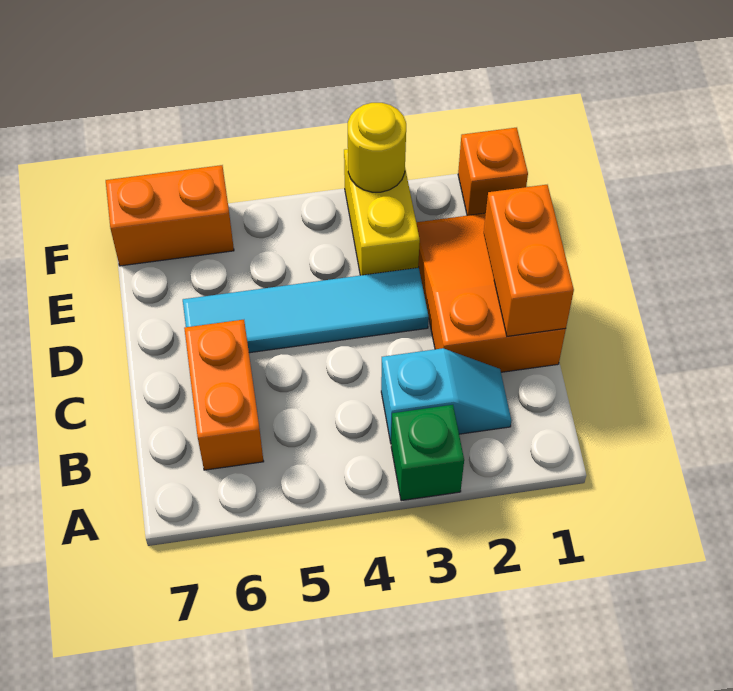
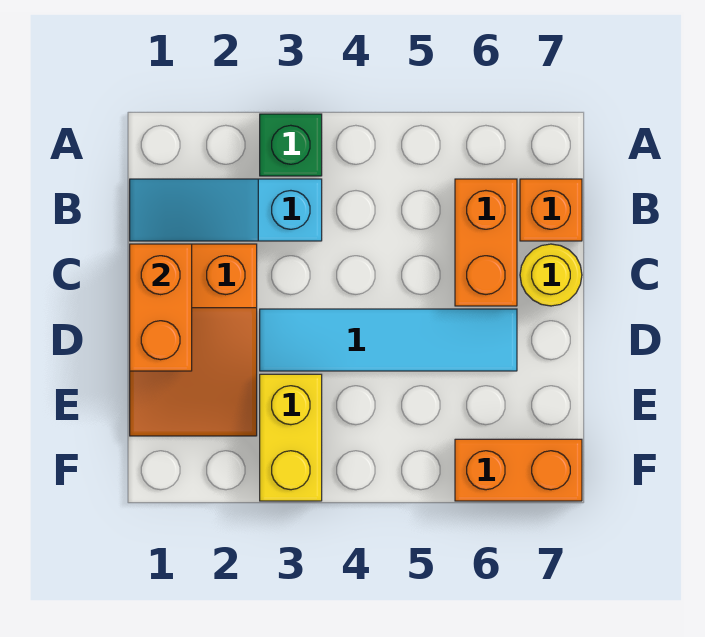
cyan 1x2 slope [381,348,511,443] -> cyan 1x3 slope [130,179,322,241]
orange 1x1 brick [458,128,528,216] -> orange 1x1 brick moved to [520,179,582,241]
yellow 1x1 round brick [348,103,406,192] -> yellow 1x1 round brick moved to [520,244,582,306]

